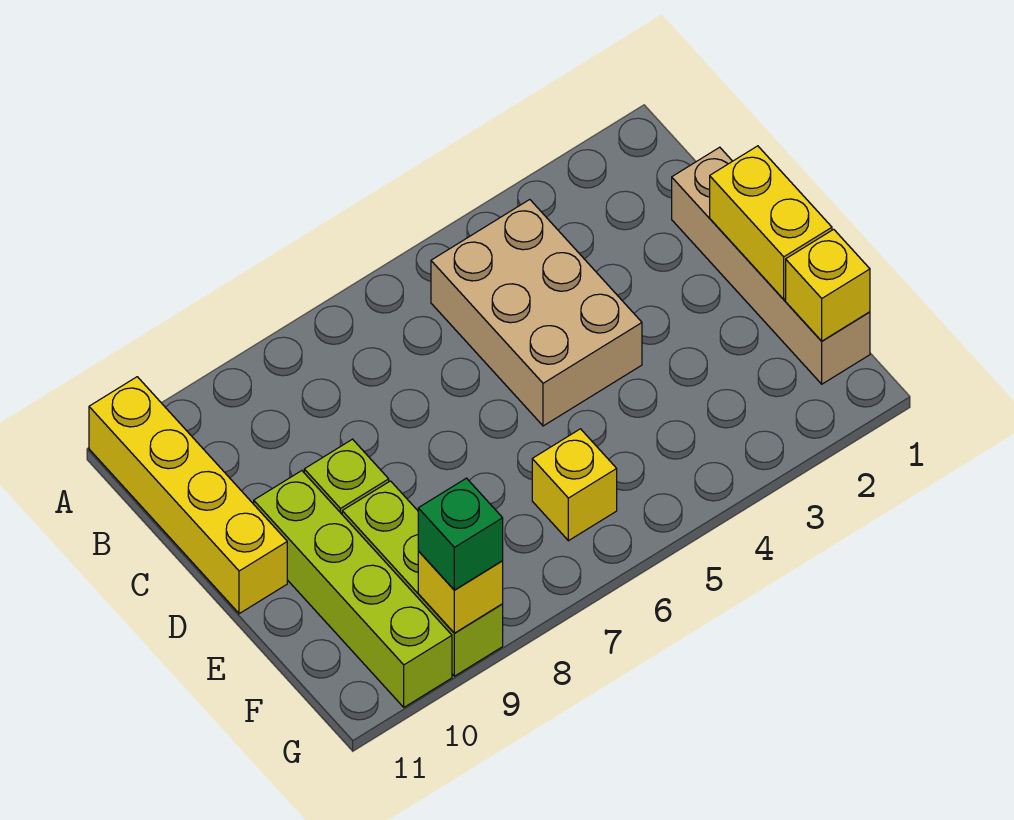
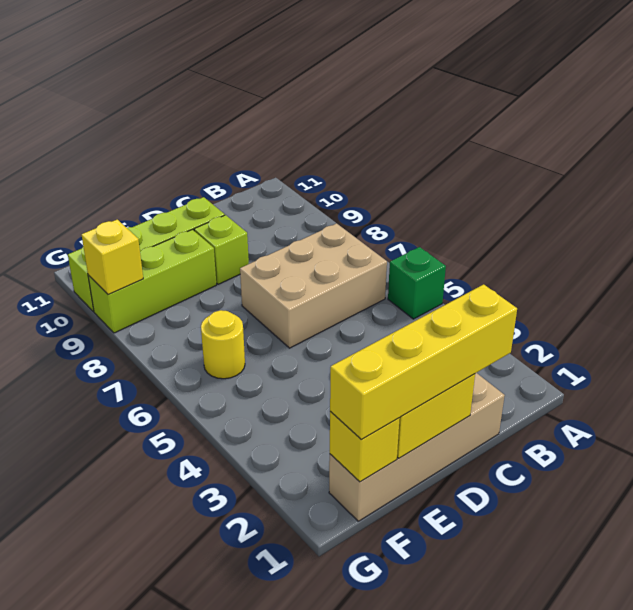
yellow 1x4 brick [89,377,287,614] -> yellow 1x4 brick moved to [330,284,517,440]
tan 2x3 brick [431,200,642,426] -> tan 2x3 brick moved to [240,223,387,348]
yellow 1x1 brick [532,429,617,541] -> yellow 1x1 round brick [201,310,245,379]
green 1x1 brick [418,478,503,590] -> green 1x1 brick moved to [388,247,446,319]

